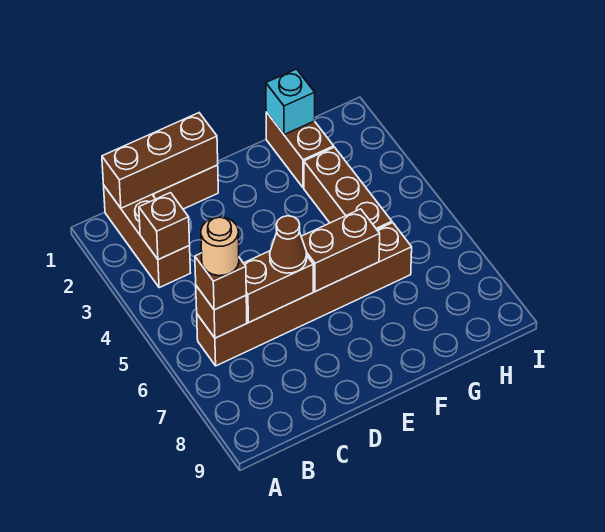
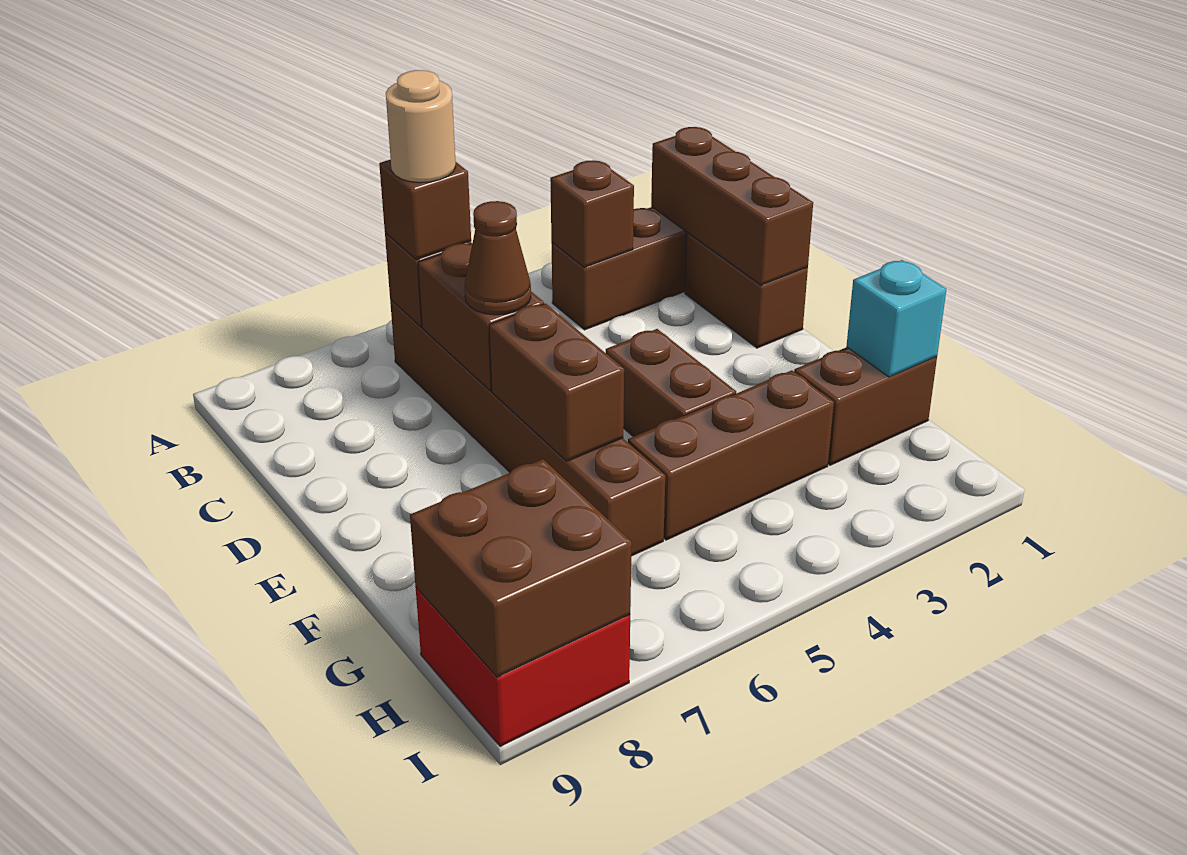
none -> brown 1x2 brick [606,329,736,437]
none -> red 2x2 brick [416,588,630,747]
none -> brown 2x2 brick [410,459,632,677]

